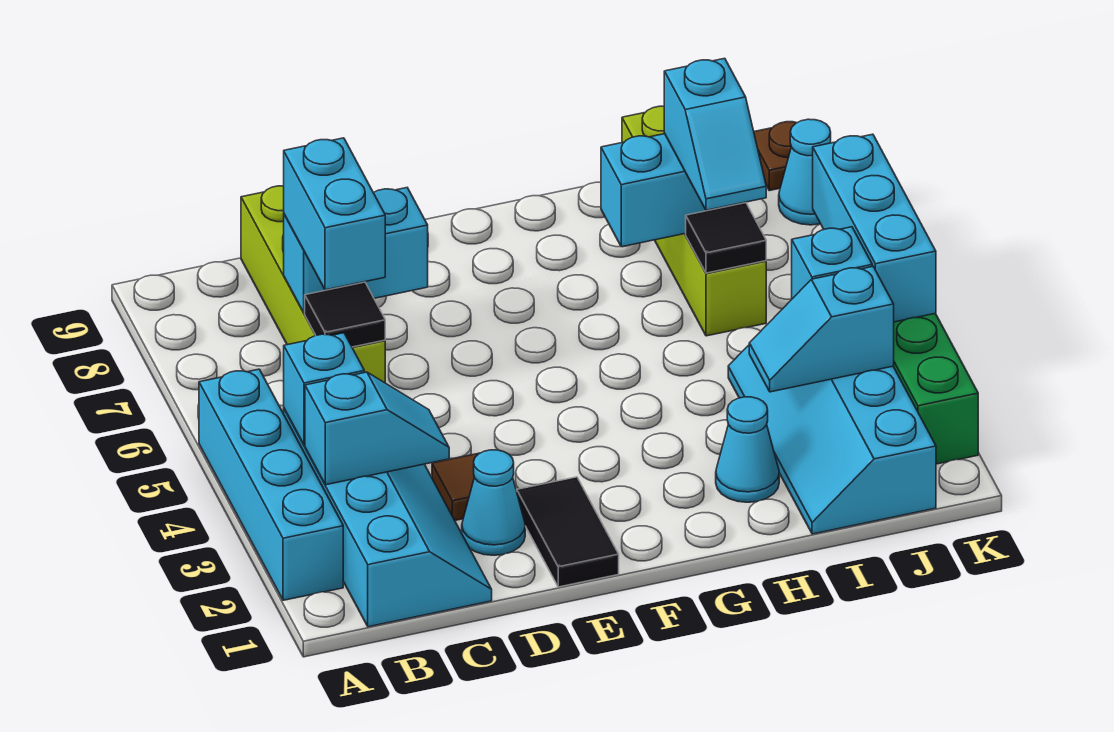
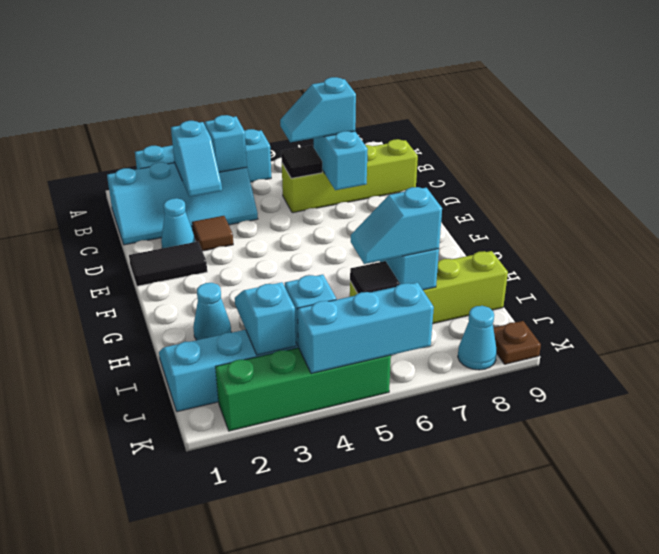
cyan 1x2 brick [284,138,385,290] -> cyan 1x2 slope [280,77,356,142]

